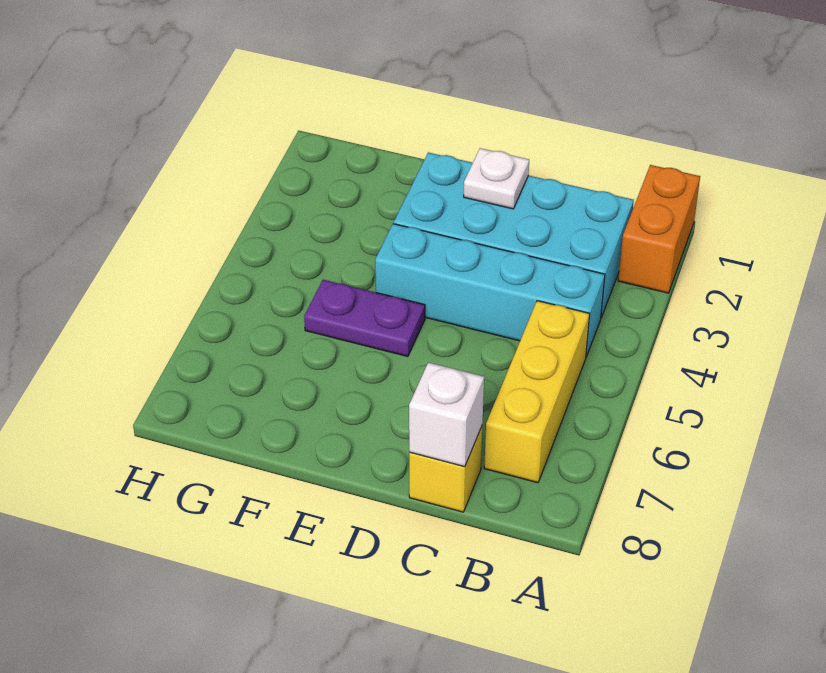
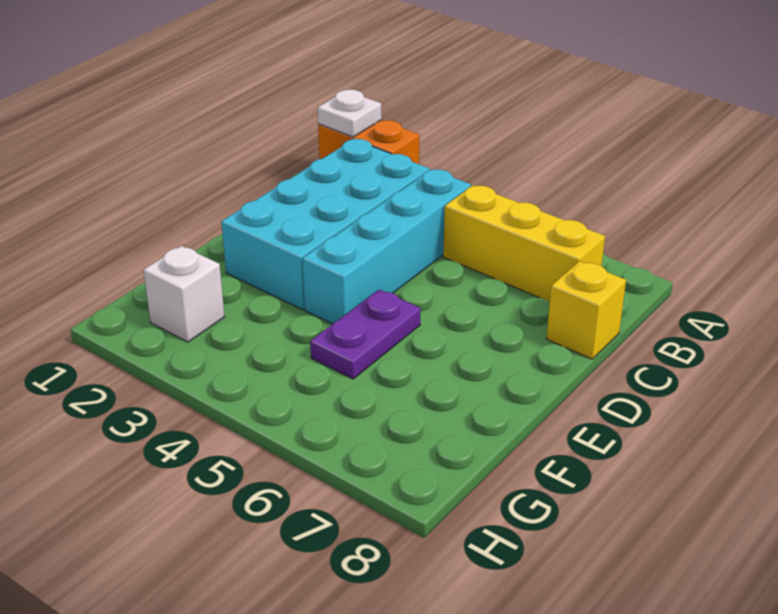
white 1x1 brick [409,362,484,467] -> white 1x1 brick moved to [144,246,225,342]
white 1x1 plate [464,148,529,209] -> white 1x1 plate moved to [318,90,382,137]

